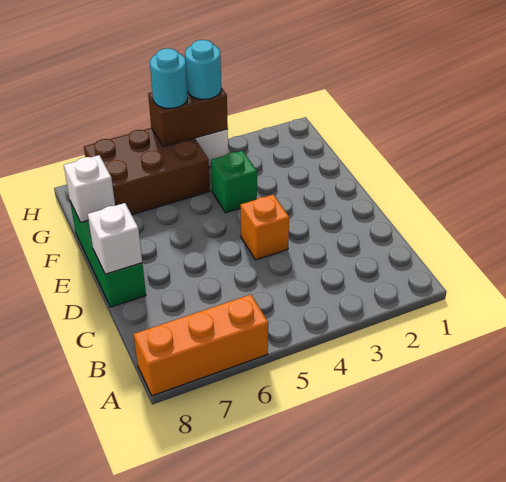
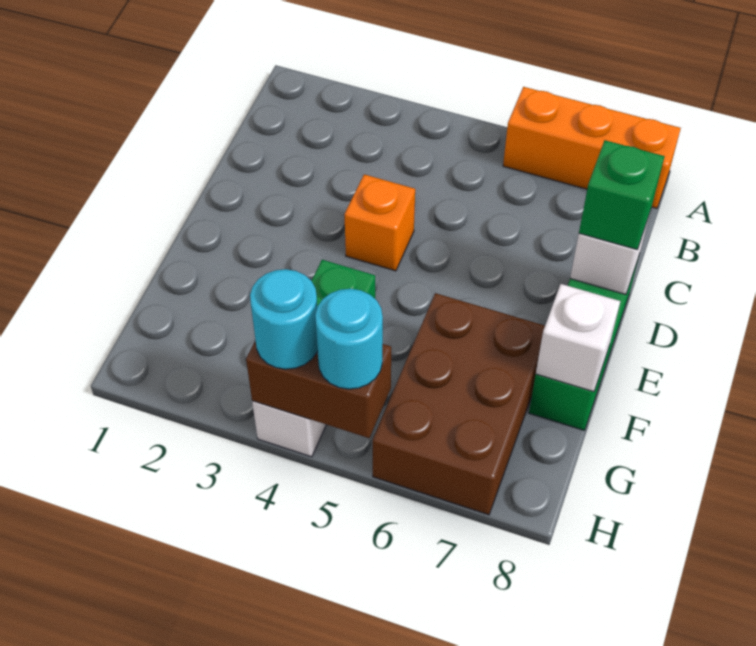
none -> green 1x1 brick [579,140,665,250]
brown 2x3 brick [84,128,210,215] -> brown 2x3 brick turned to [373,293,545,515]

